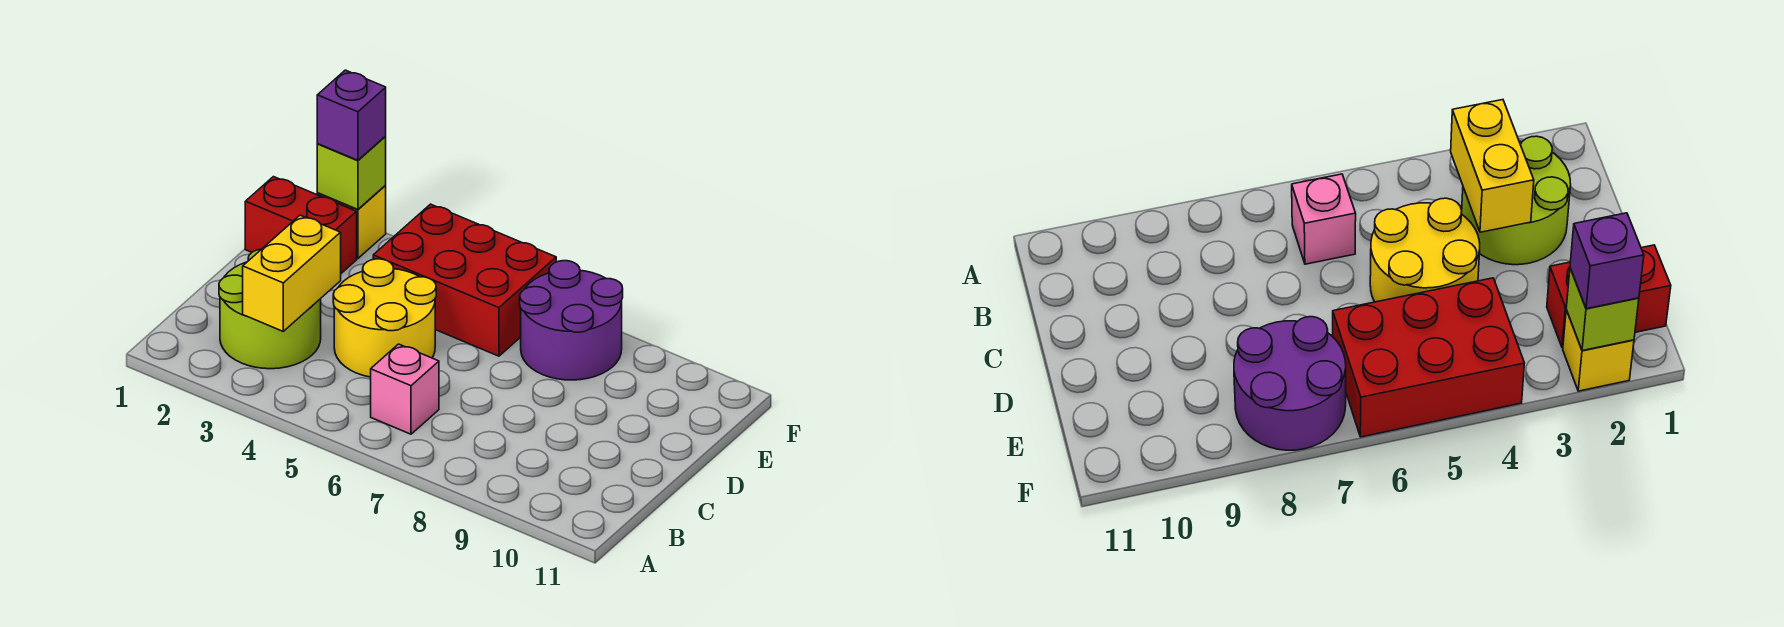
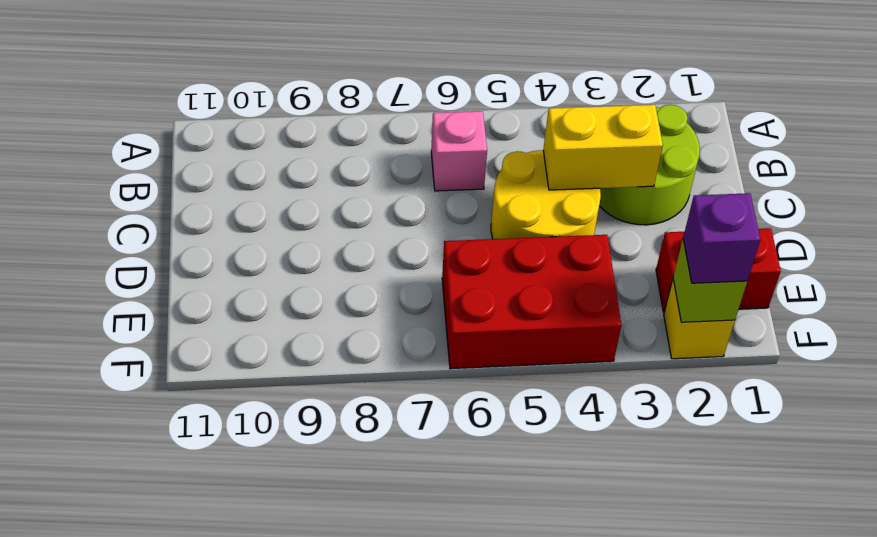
yellow 1x2 brick [243,215,341,331] -> yellow 1x2 brick turned to [543,105,663,190]
purple 2x2 round brick [520,261,623,380] -> none

